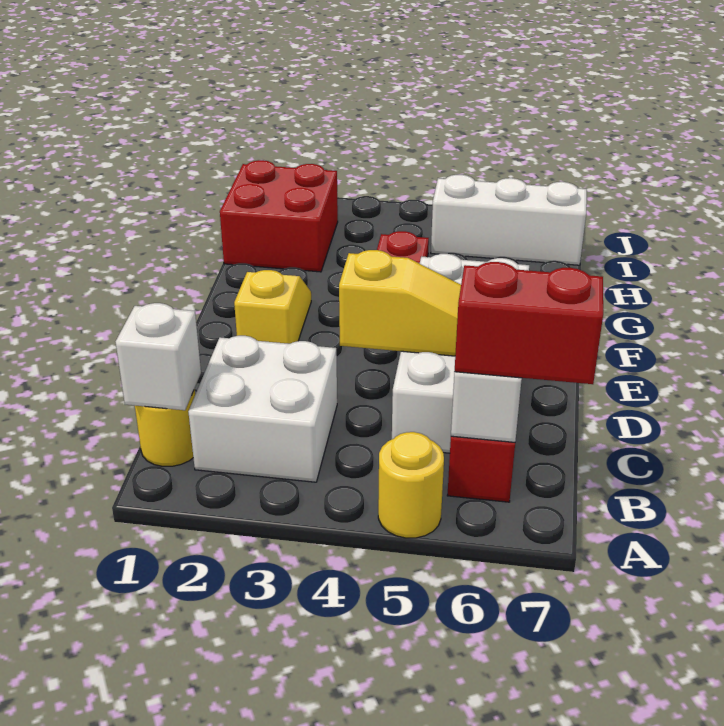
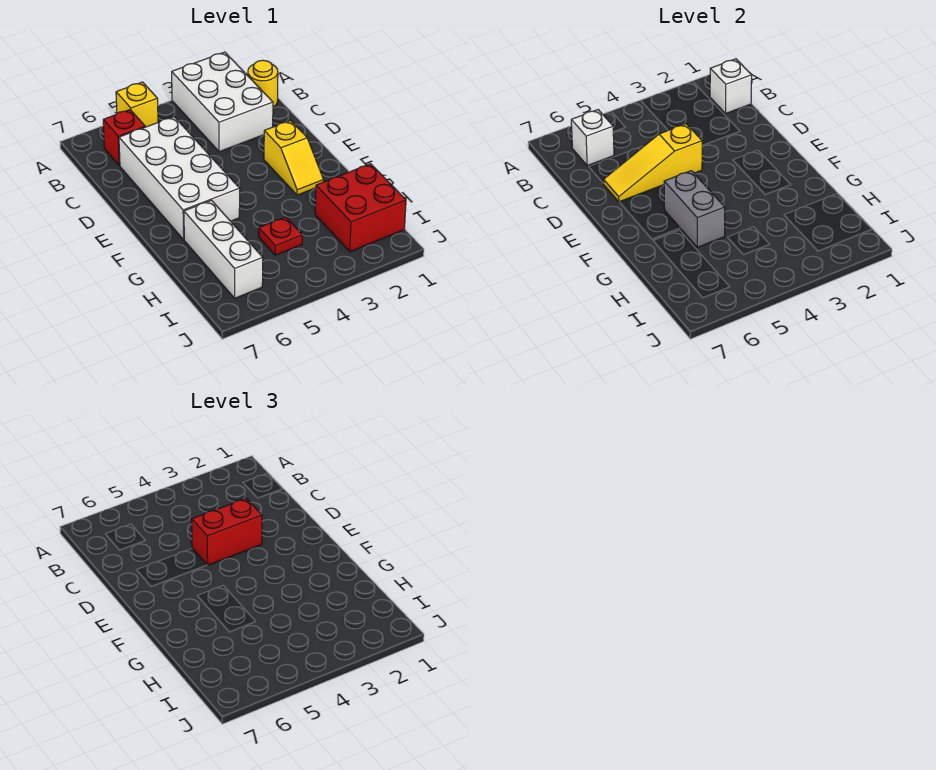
yellow 1x1 round brick [378,432,444,538] -> yellow 1x1 brick [116,82,158,127]
white 2x2 brick [188,336,337,482] -> white 2x3 brick [172,52,273,152]
red 1x2 brick [455,262,603,384] -> red 1x2 brick moved to [192,499,262,565]
none -> grey 1x2 brick [664,171,725,247]
white 1x3 brick [431,175,587,265] -> white 1x3 brick turned to [184,200,263,298]

